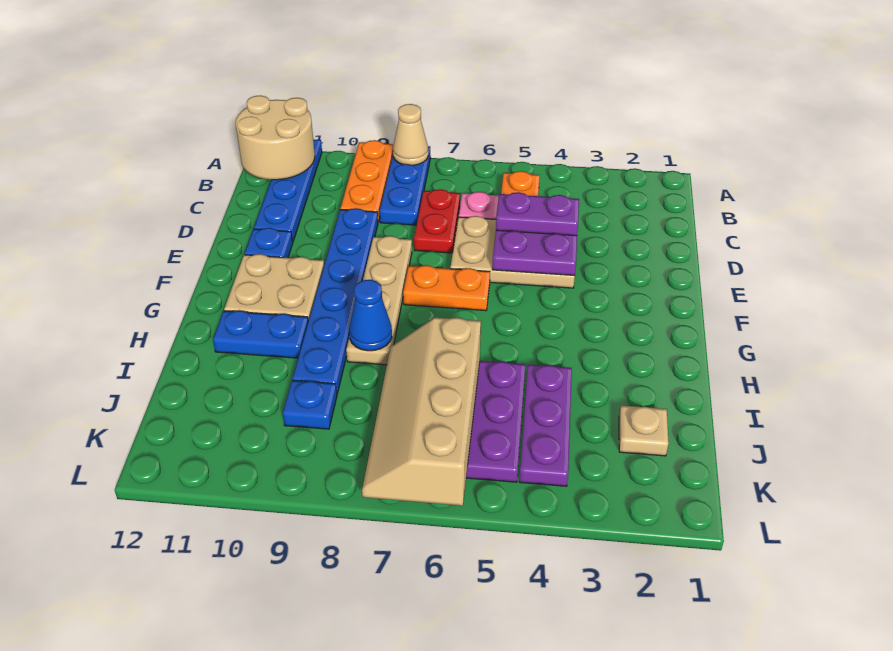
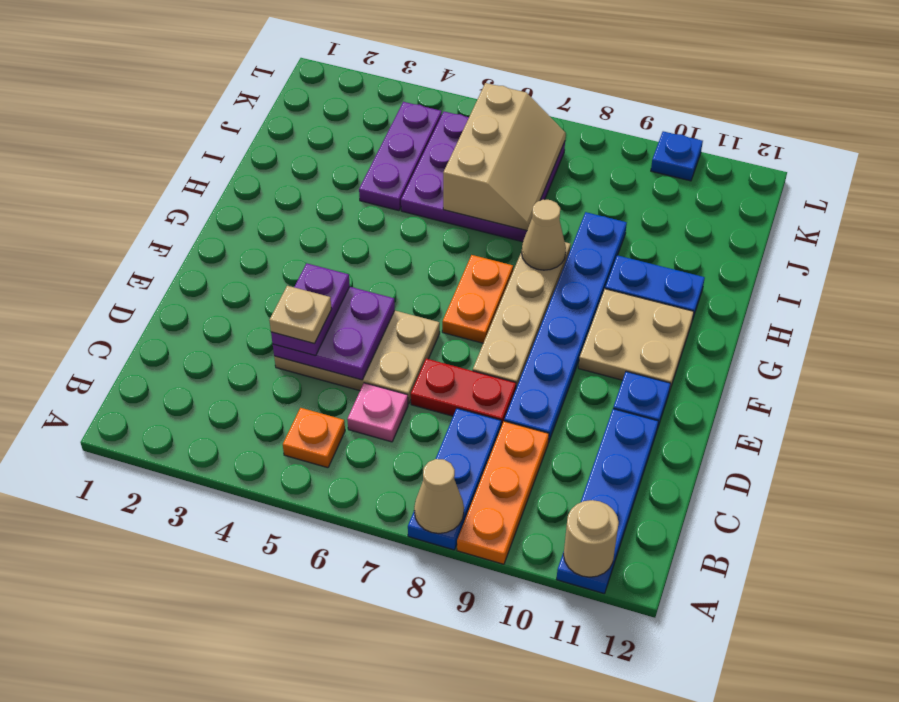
tan 2x2 round brick [236,95,315,180] -> tan 1x1 round brick [564,500,619,577]
red 1x2 plate [414,189,460,253] -> red 1x2 plate turned to [411,359,516,427]
purple 1x2 plate [496,192,579,236] -> purple 1x2 plate turned to [271,263,350,356]
orange 1x2 plate [403,265,490,311] -> orange 1x2 plate turned to [442,255,513,343]
blue 1x1 cone [349,280,392,351] -> tan 1x1 cone [522,200,566,270]
tan 2x4 slope [362,318,481,506] -> tan 2x3 slope [443,83,566,230]
tan 1x1 plate [619,405,669,456] -> tan 1x1 plate moved to [269,286,331,344]
blue 1x1 plate [283,380,337,429] -> blue 1x1 plate moved to [651,131,703,181]

